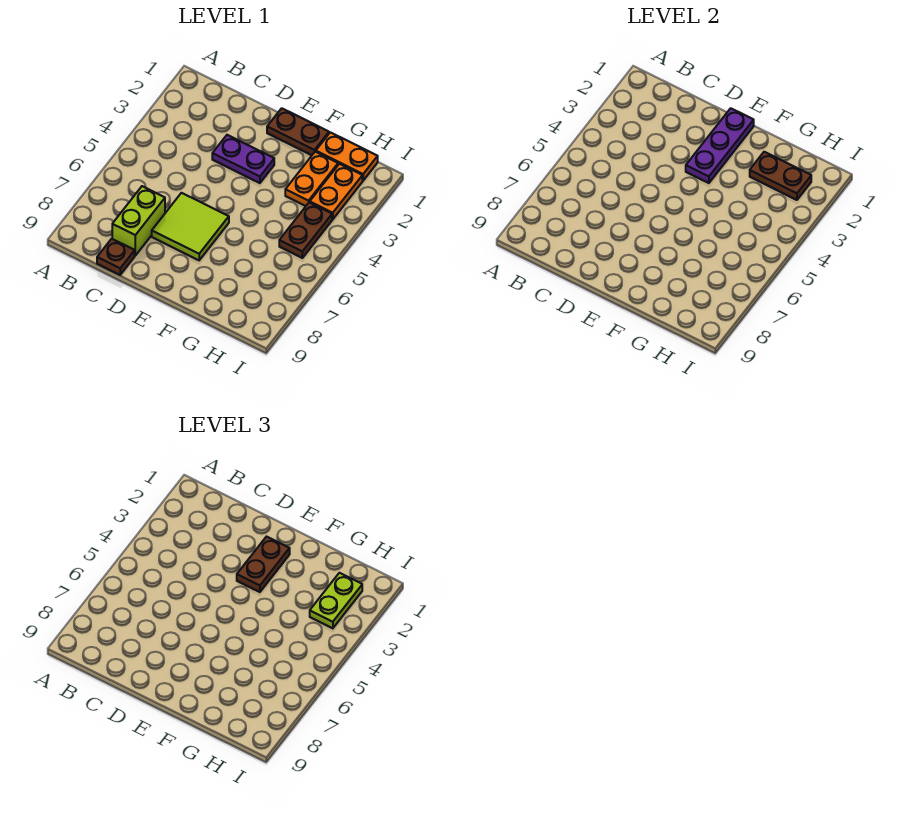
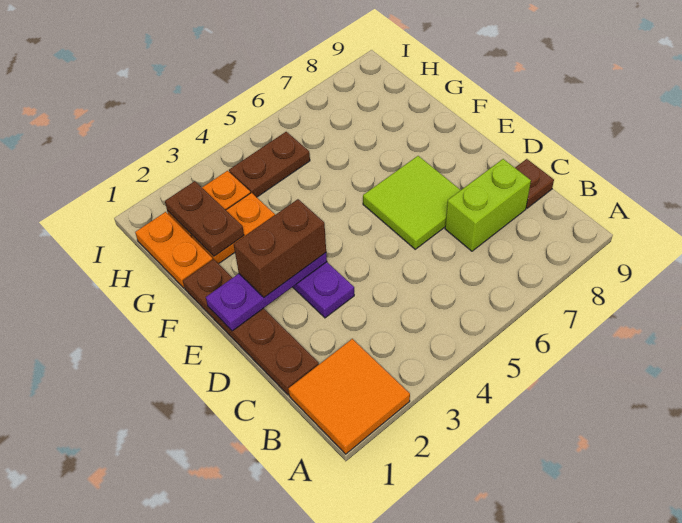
none -> orange 2x2 tile [288,339,410,454]
brown 1x2 plate [267,108,329,155] -> brown 1x4 plate [183,259,319,395]
brown 1x2 plate [237,537,290,592] -> brown 1x2 brick [234,199,326,297]
lime 1x2 plate [310,573,362,628] -> none

